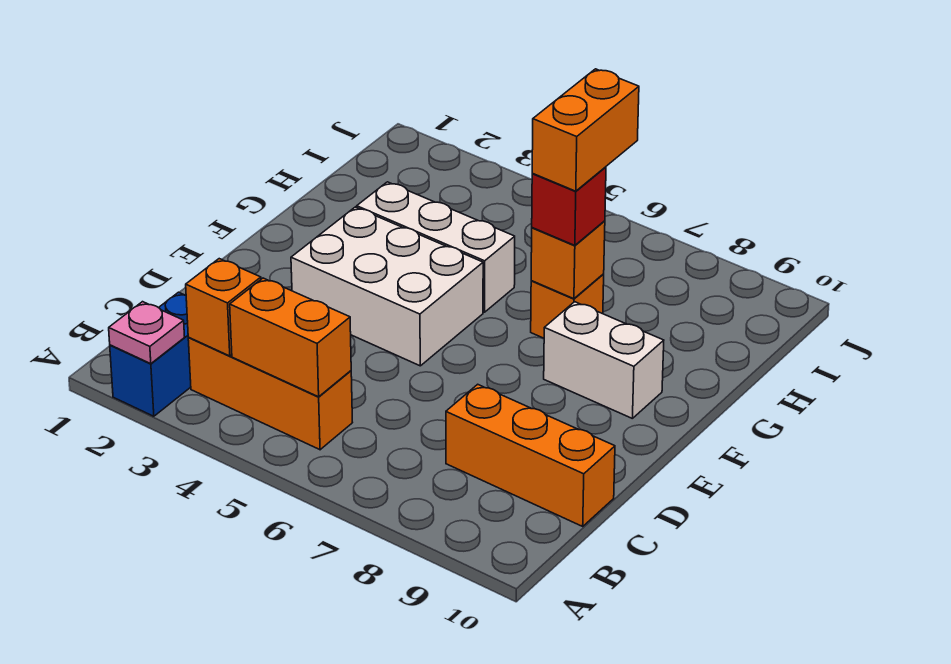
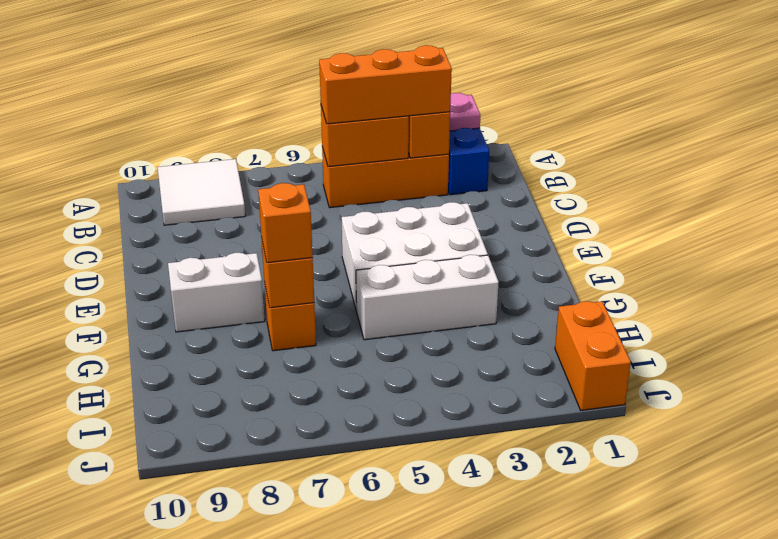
none -> white 2x2 tile [158,159,245,225]
orange 1x3 brick [446,384,615,526] -> orange 1x3 brick moved to [319,45,452,124]
red 1x1 brick [532,167,606,245] -> orange 1x1 brick [258,183,313,263]
orange 1x2 brick [532,69,639,191] -> orange 1x2 brick moved to [555,301,631,410]

